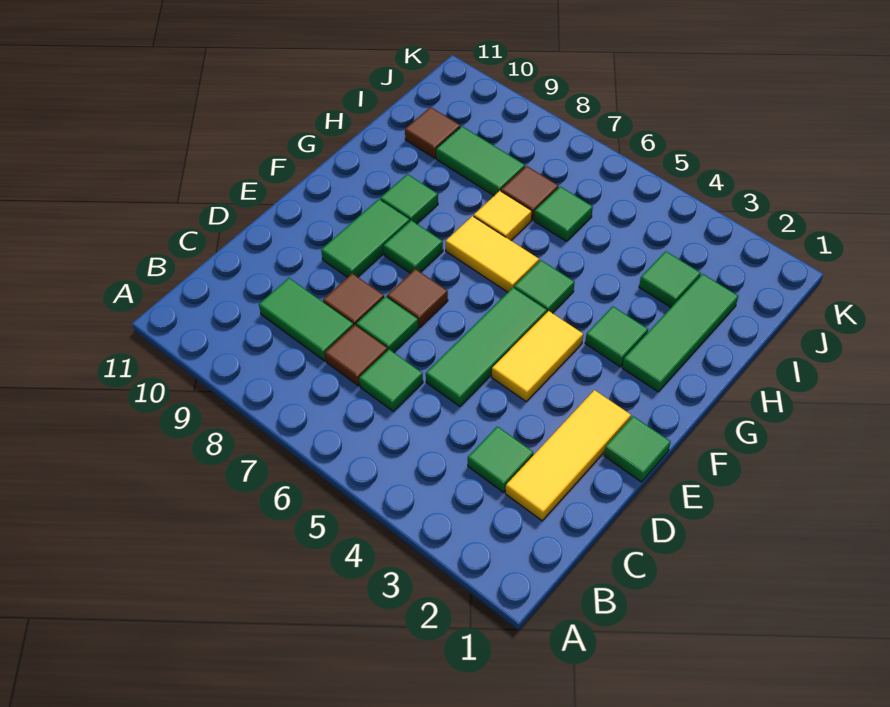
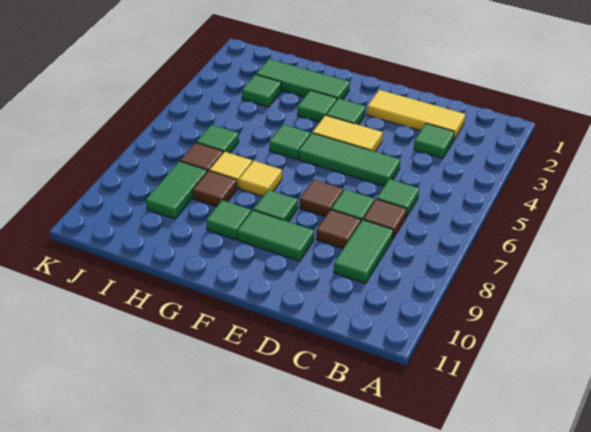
green 1x1 tile [604,416,671,482] -> green 1x1 tile moved to [326,98,366,125]
yellow 1x2 tile [446,216,539,292] -> yellow 1x1 tile [239,161,282,196]
brown 1x1 tile [405,107,460,158] -> brown 1x1 tile moved to [193,171,237,207]

